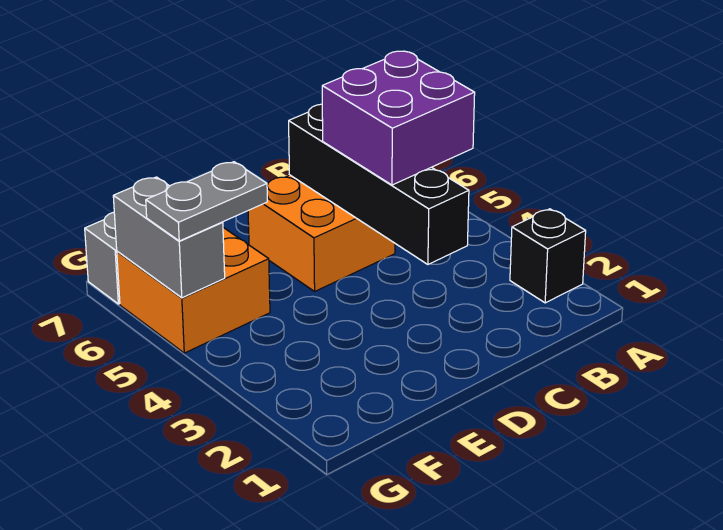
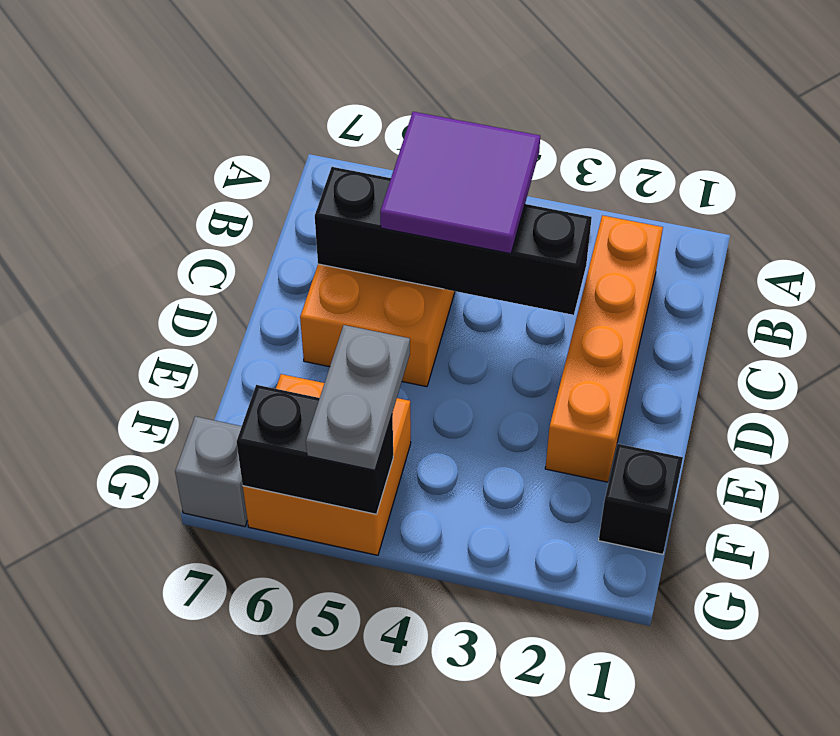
black 1x1 brick [510,209,586,303] -> black 1x1 brick moved to [599,444,683,554]
none -> orange 1x4 brick [545,215,663,482]
purple 2x2 brick [322,51,475,185] -> purple 2x2 tile [380,112,540,254]
grey 1x2 brick [113,177,225,298] -> black 1x2 brick [237,385,393,514]

